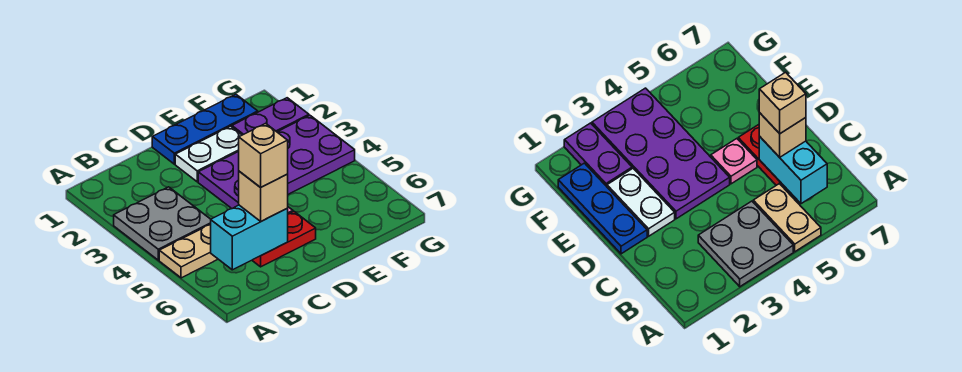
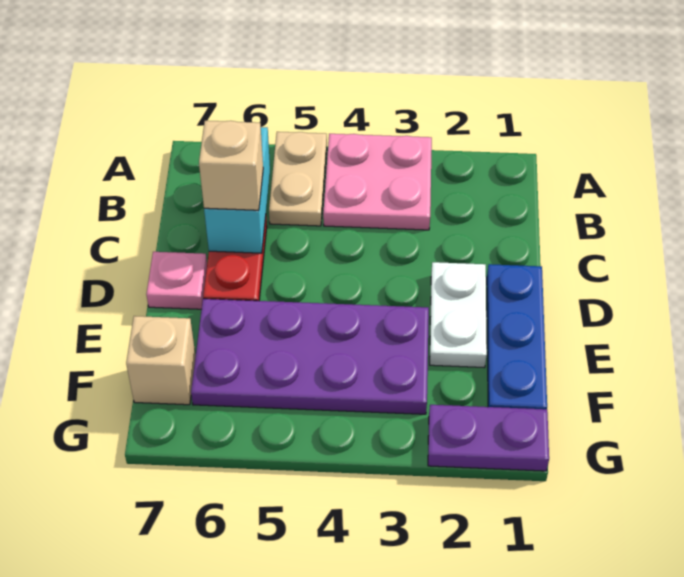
grey 2x2 plate [114,187,211,260] -> pink 2x2 plate [323,134,432,230]
tan 1x1 brick [239,123,288,187] -> tan 1x1 brick moved to [126,316,196,405]
purple 2x4 plate [198,115,355,209] -> purple 2x4 plate turned to [191,299,429,414]
pink 1x1 plate [711,139,757,184] -> pink 1x1 plate moved to [146,252,207,309]
purple 1x2 plate [232,98,309,135] -> purple 1x2 plate turned to [428,405,549,471]

